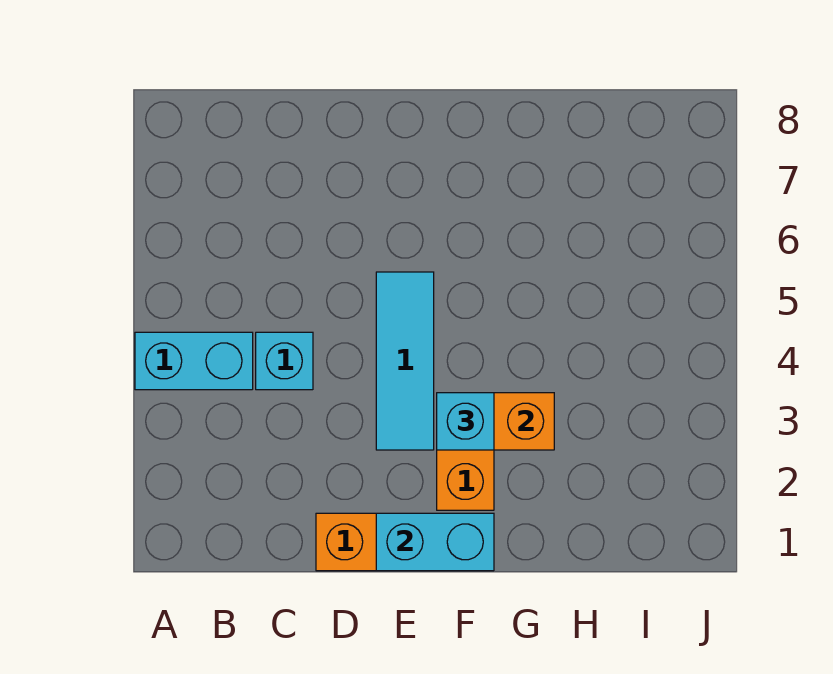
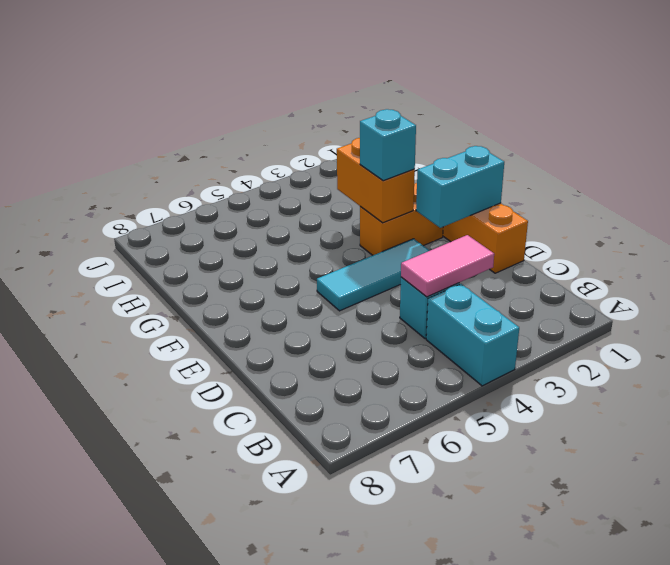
none -> pink 1x2 tile [401,235,494,297]
cyan 1x2 brick [376,513,494,571] -> cyan 1x2 brick turned to [416,146,504,228]

